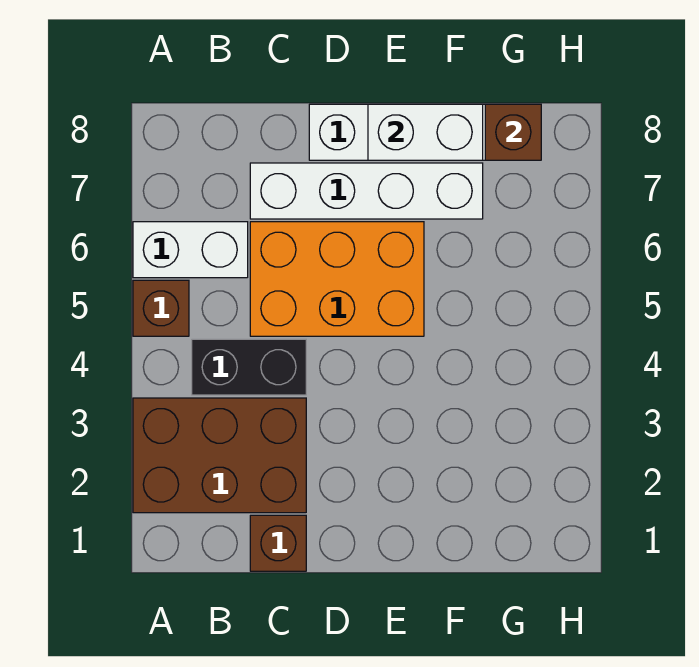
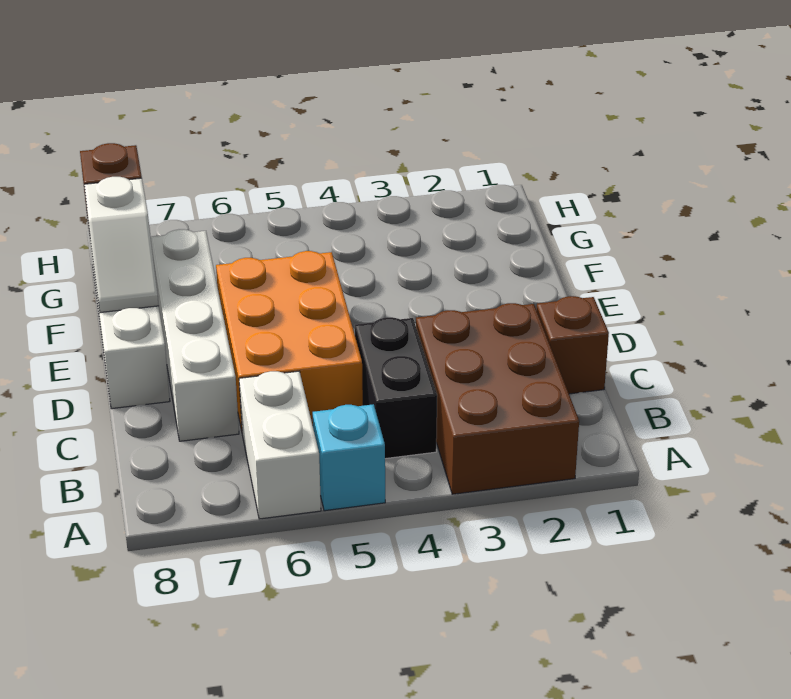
brown 1x1 brick [133,280,189,336] -> cyan 1x1 brick [313,404,385,511]
white 1x2 brick [368,104,483,160] -> white 1x2 slope [84,177,159,313]

